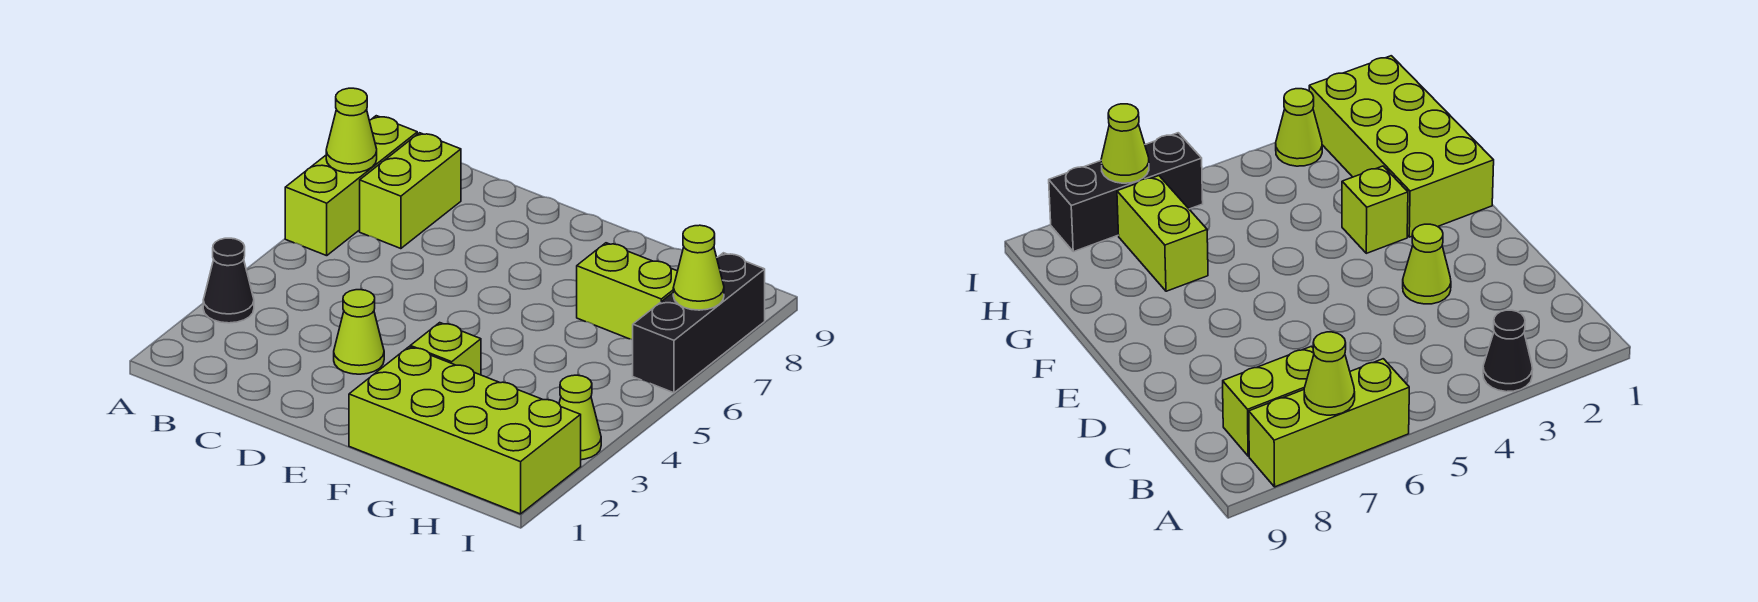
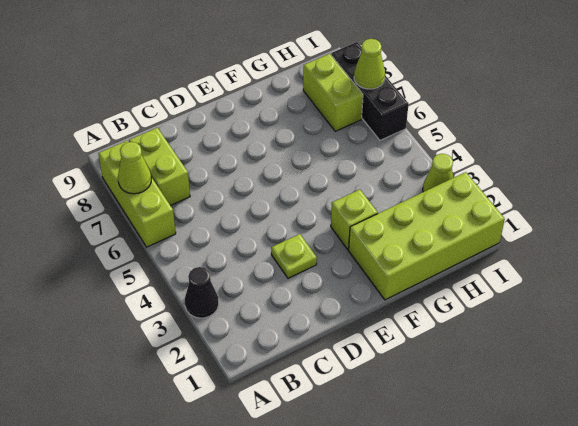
lime 1x1 cone [334,290,384,374] -> lime 1x1 plate [271,234,317,278]
lime 1x2 brick [577,243,677,340] -> lime 1x2 brick turned to [303,54,363,131]

